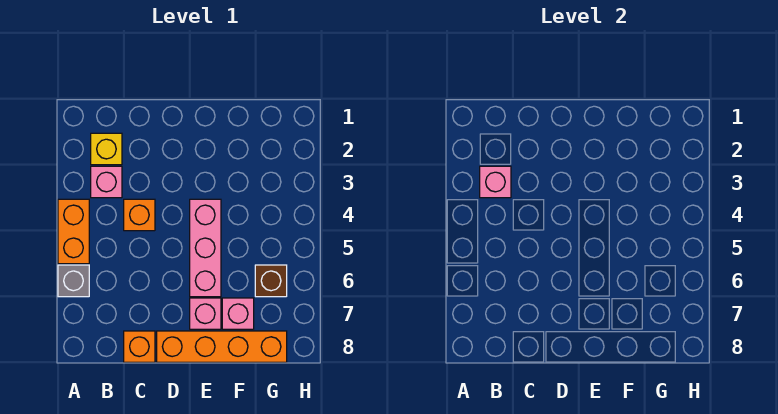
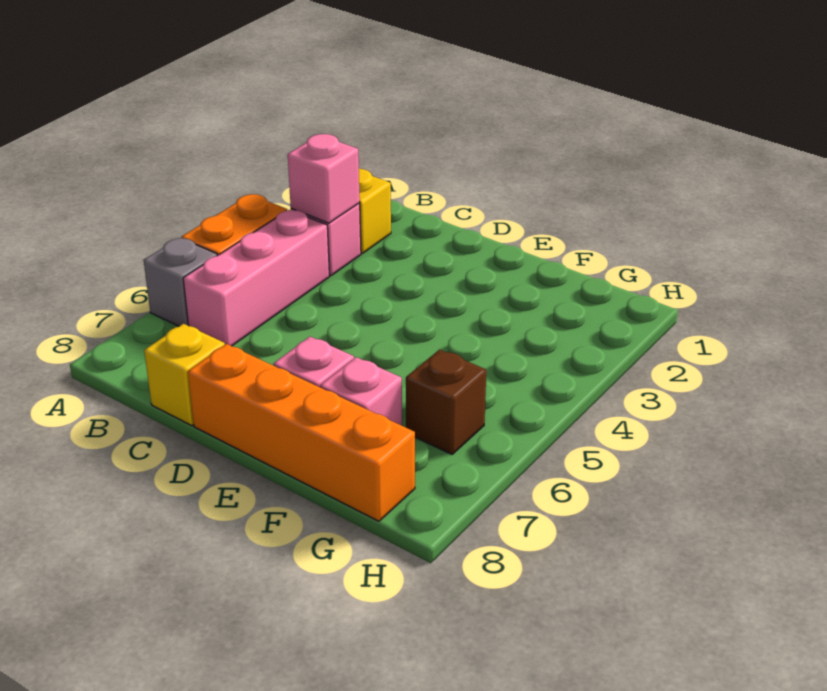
orange 1x1 brick [124,199,155,231] -> none
orange 1x1 brick [124,331,155,362] -> yellow 1x1 brick [144,324,225,426]
pink 1x3 brick [190,199,221,297] -> pink 1x3 brick moved to [183,210,329,346]

